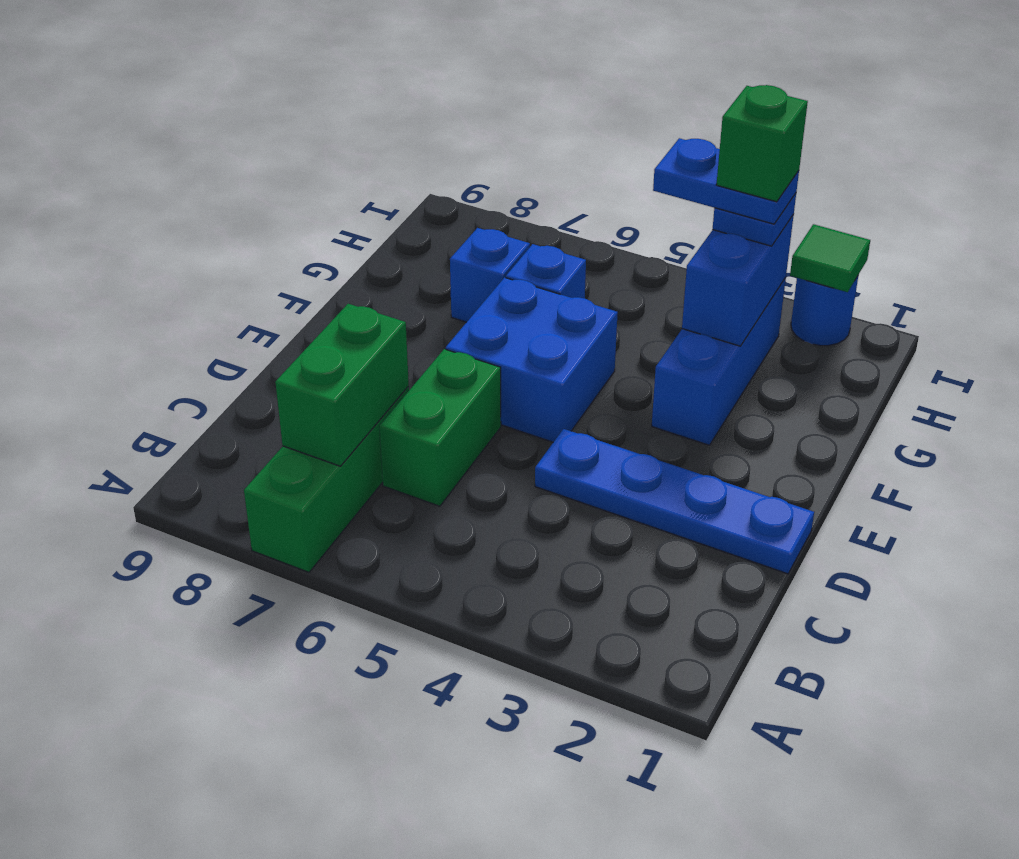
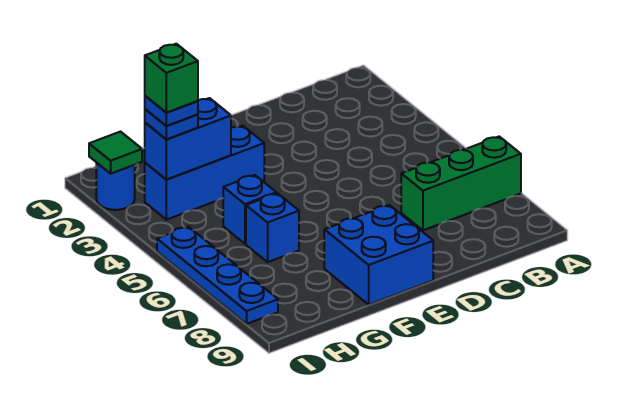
green 1x2 brick [275,304,409,466] -> none
green 1x2 brick [379,349,501,506] -> none
blue 1x4 plate [535,429,814,574] -> blue 1x4 plate moved to [157,227,278,324]
blue 2x2 brick [446,277,618,442] -> blue 2x2 brick moved to [324,205,433,305]
blue 1x1 brick [450,228,530,322] -> blue 1x1 brick moved to [223,175,276,244]
blue 1x2 plate [653,138,799,224] -> blue 1x1 plate [145,96,198,126]

